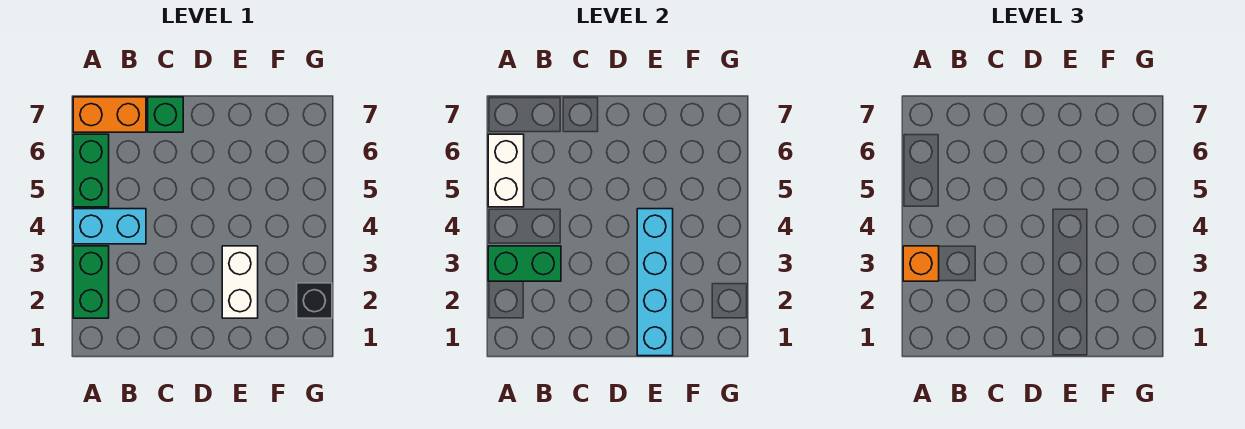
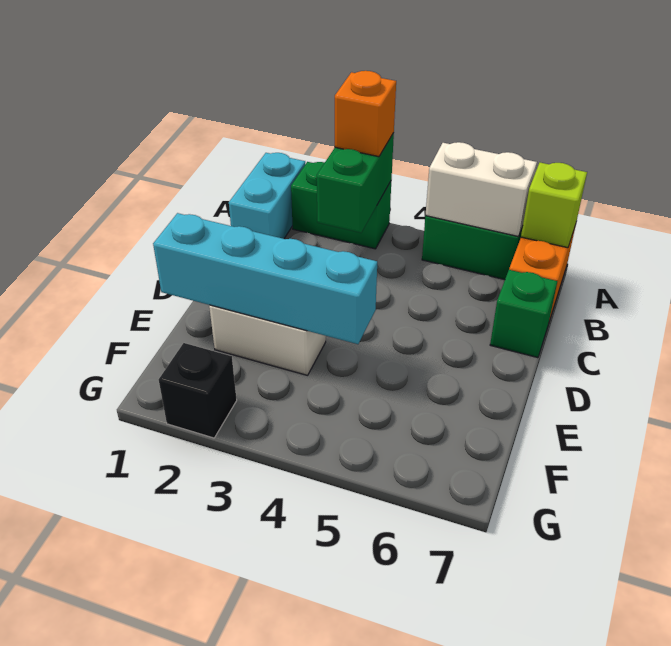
cyan 1x2 brick [73,209,146,244] -> cyan 1x2 brick moved to [229,153,305,239]
none -> lime 1x1 brick [521,163,587,248]

